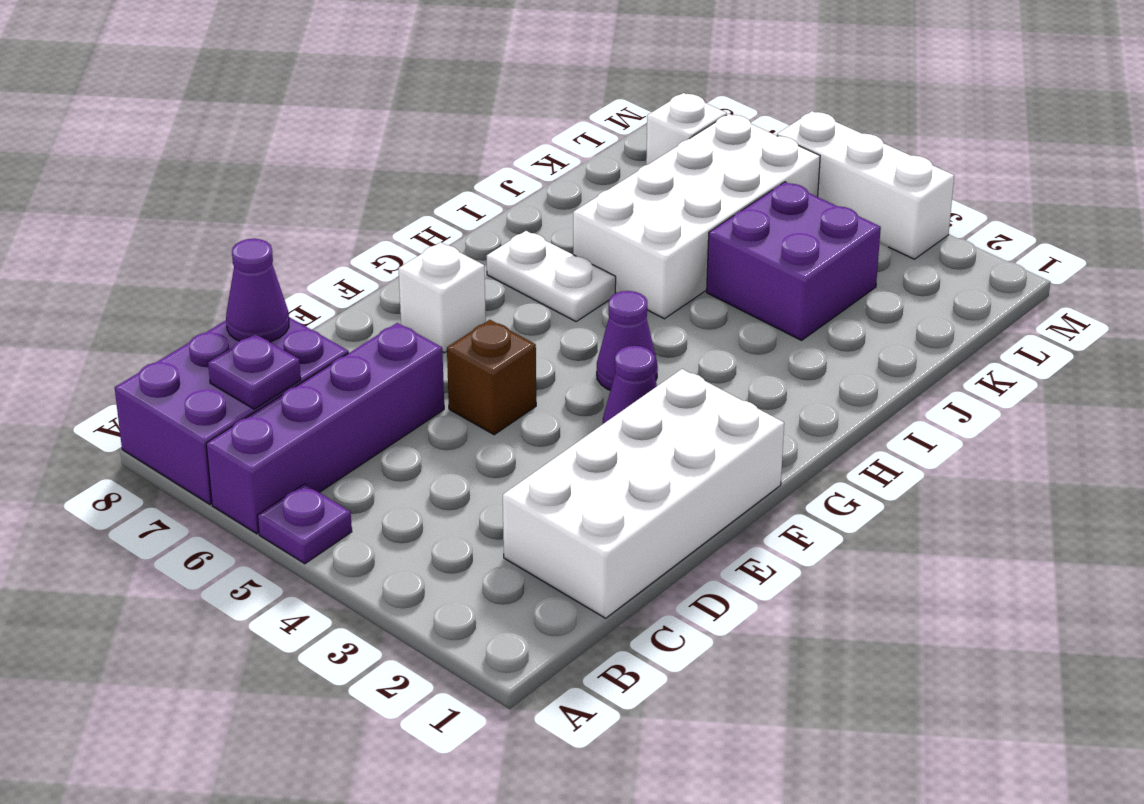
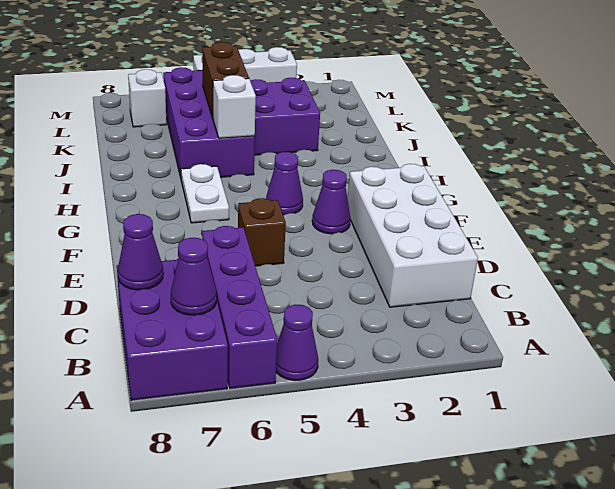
purple 1x1 plate [257,484,352,564] -> purple 1x1 cone [276,305,318,380]
purple 1x1 plate [208,334,301,409] -> purple 1x1 cone [171,238,217,315]
white 1x1 brick [399,242,486,353] -> white 1x1 brick moved to [213,75,256,138]
white 1x2 plate [487,231,616,321] -> white 1x2 plate turned to [181,164,229,223]
white 2x4 brick [573,114,820,319] -> purple 2x4 brick [163,67,255,177]
none -> brown 1x2 brick [202,42,249,118]

